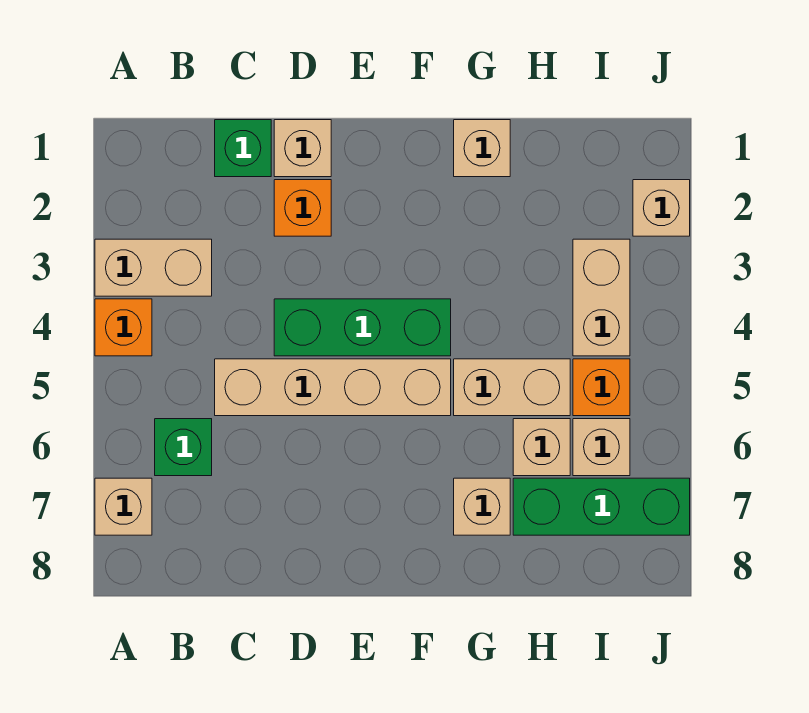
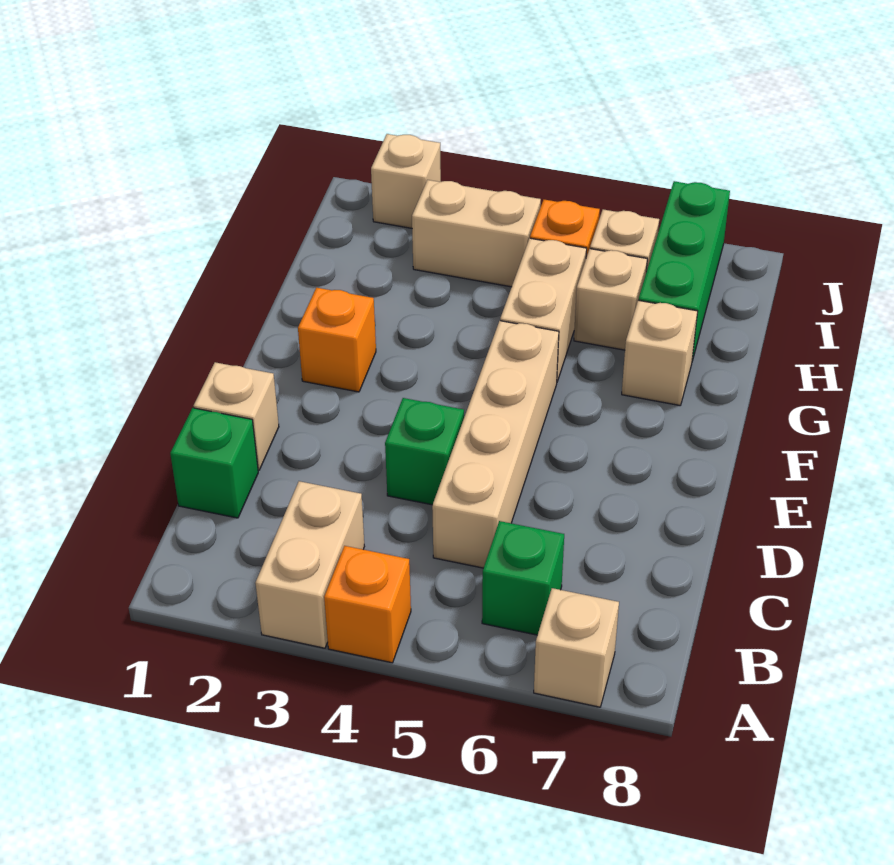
orange 1x1 brick [274,180,331,236] -> orange 1x1 brick moved to [298,288,376,392]
green 1x3 brick [274,299,451,356] -> green 1x1 brick [385,398,464,505]
tan 1x1 brick [454,120,510,177] -> none

